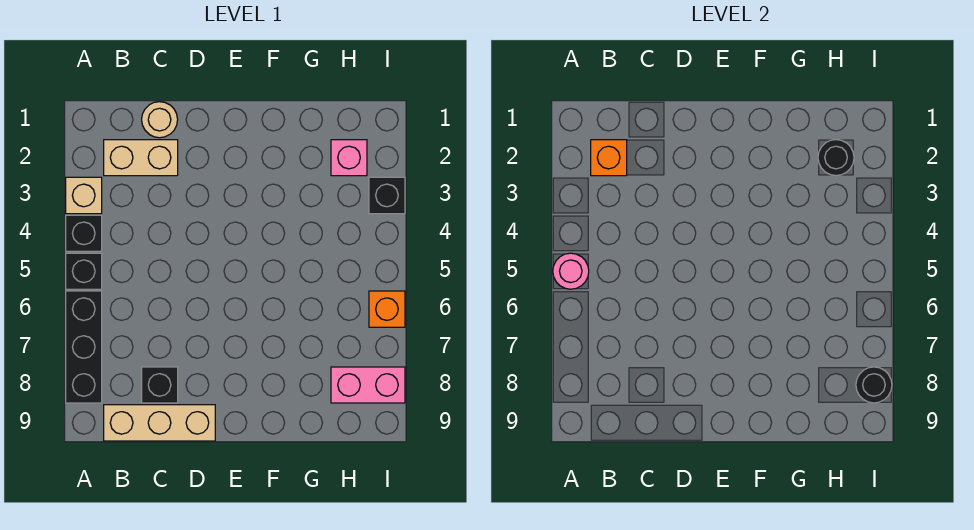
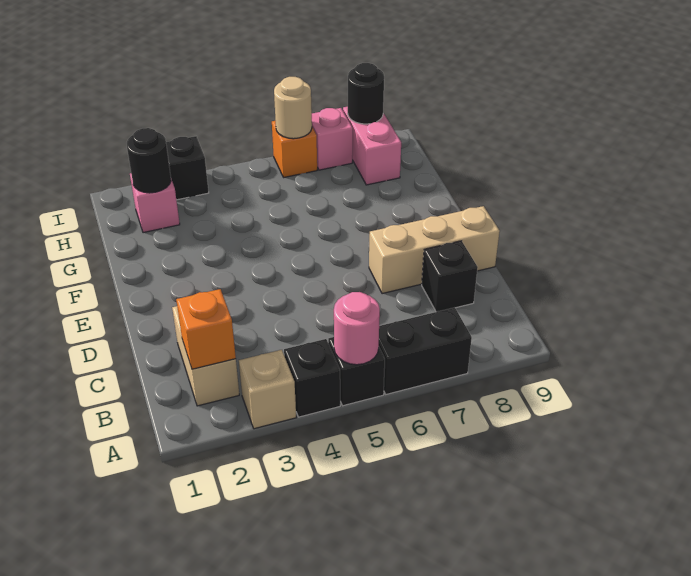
black 1x3 brick [66,291,102,403] -> black 1x2 brick [379,307,472,394]
tan 1x3 brick [104,405,215,441] -> tan 1x3 brick turned to [369,206,500,294]
tan 1x1 round brick [142,102,178,138] -> tan 1x1 round brick moved to [274,77,312,139]
none -> pink 1x1 brick [312,108,353,170]

